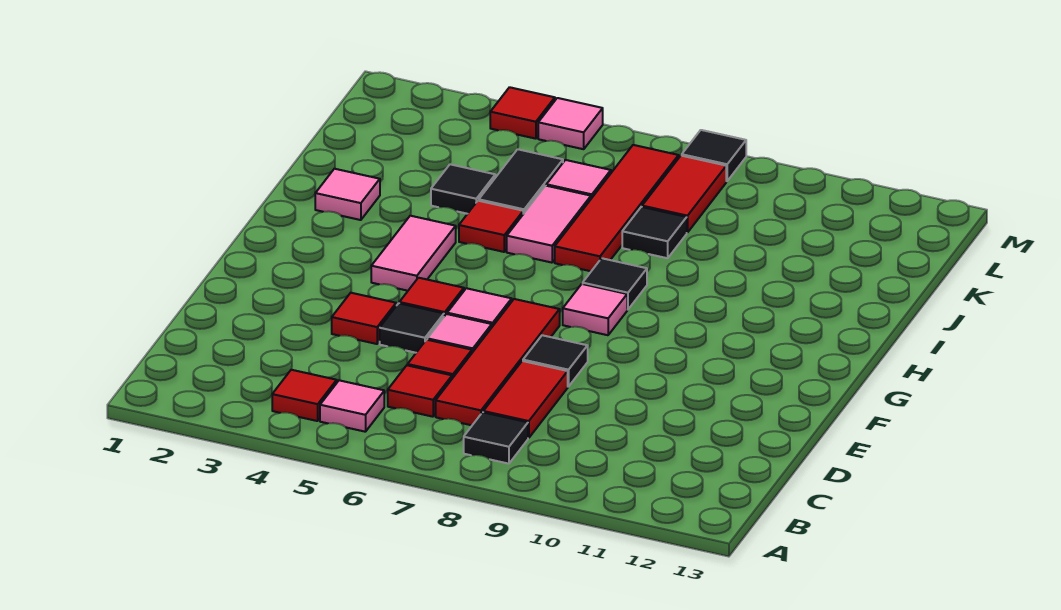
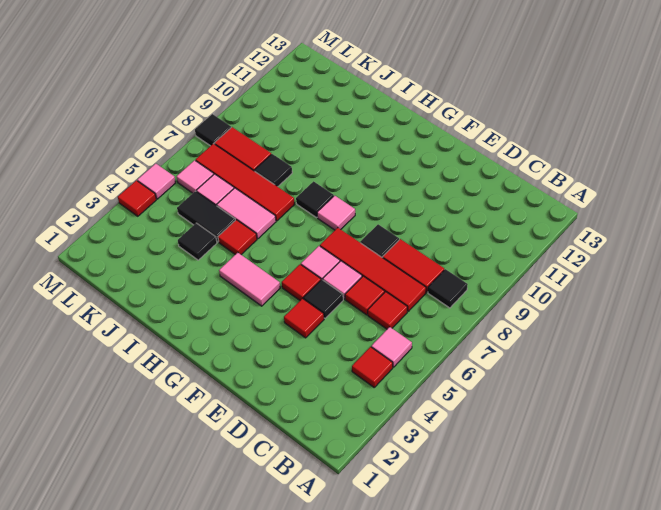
pink 1x1 tile [315,169,380,220] -> pink 1x1 tile moved to [176,160,214,193]

